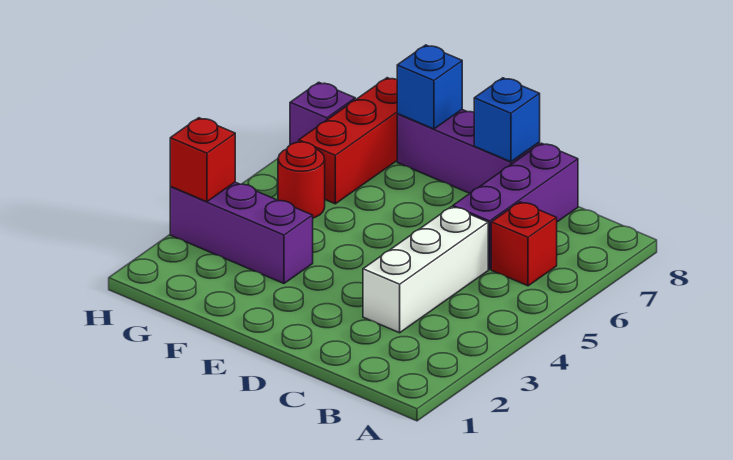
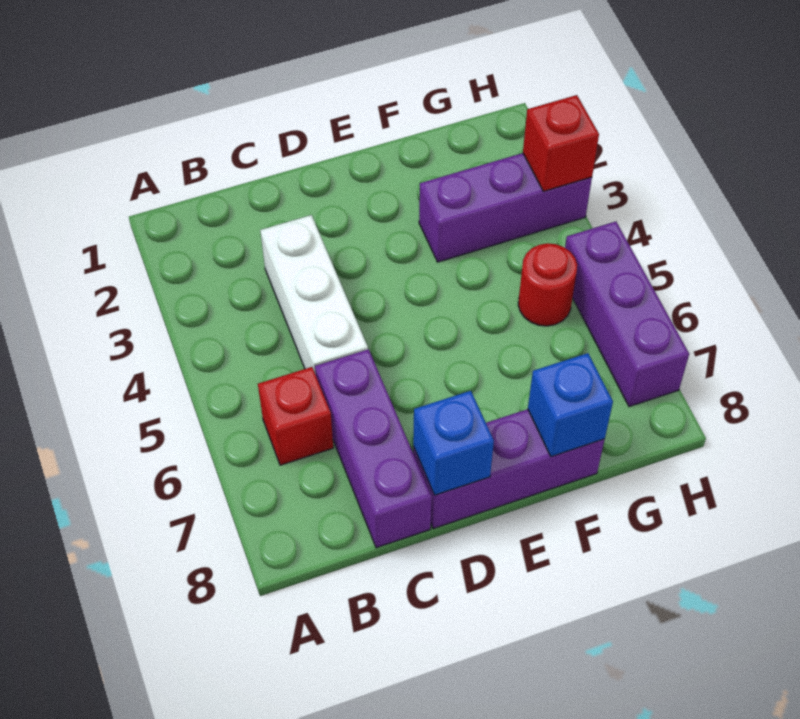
red 1x3 brick [299,78,397,204] -> none
purple 1x1 brick [290,82,355,145] -> purple 1x3 brick [565,221,689,407]

